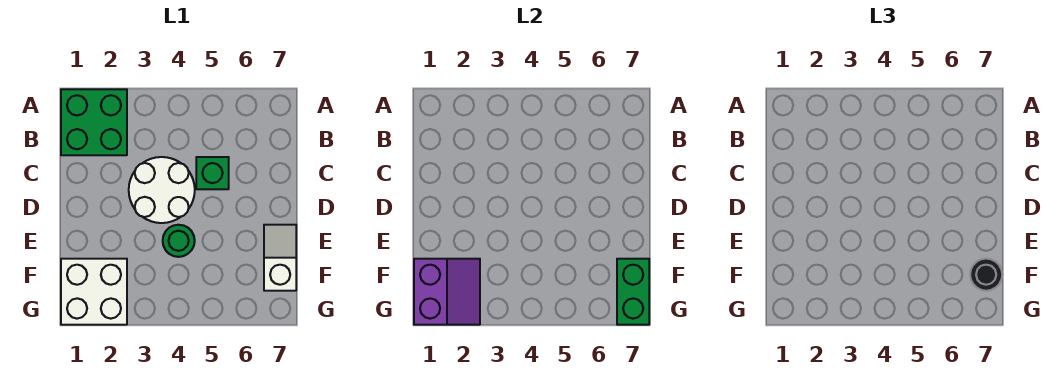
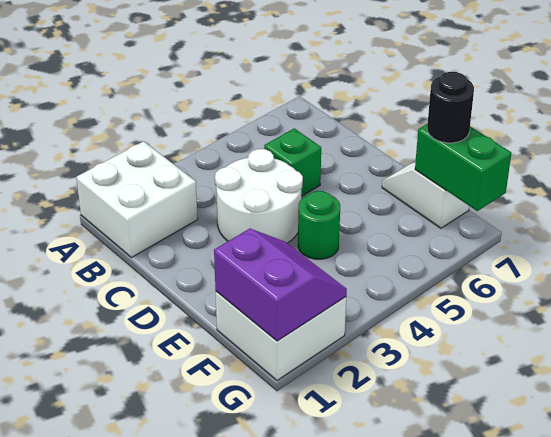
green 2x2 brick [61,89,127,155] -> white 2x2 brick [76,141,198,257]

